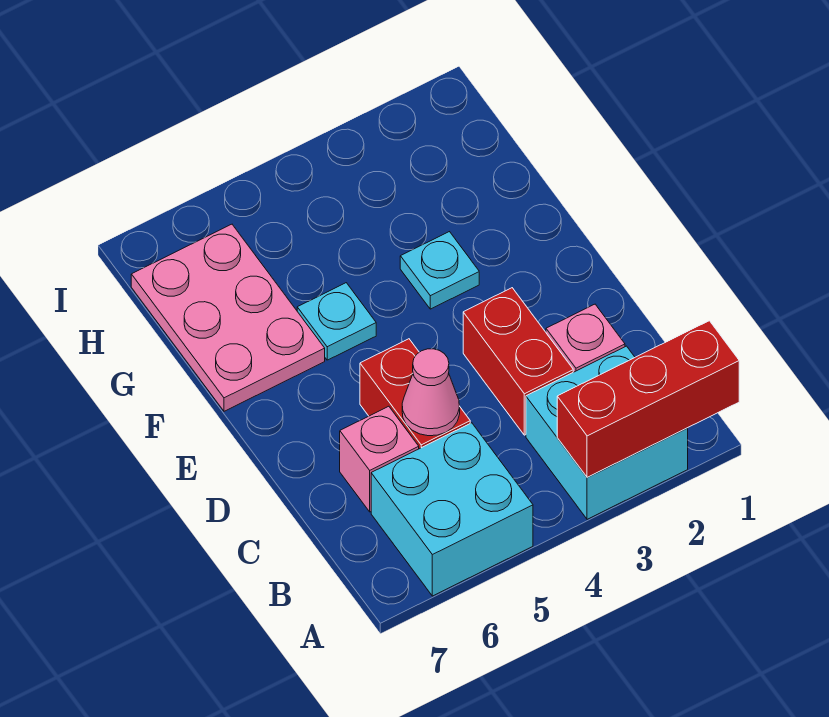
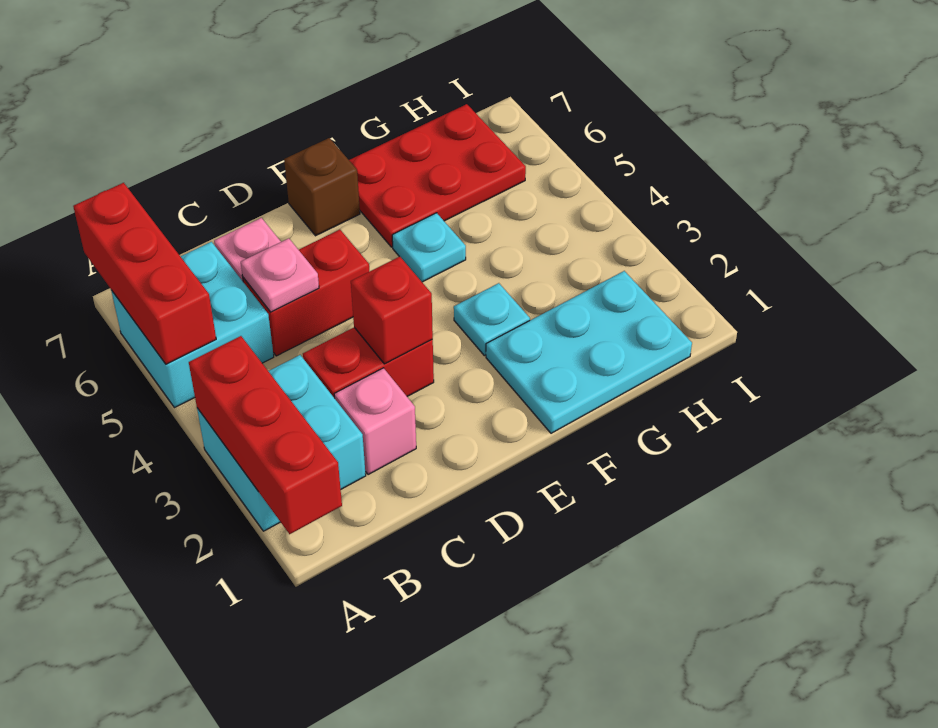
none -> red 1x3 brick [73,183,216,364]
pink 1x1 cone [402,349,460,436] -> pink 1x1 plate [241,238,319,312]
none -> red 1x1 brick [351,257,433,364]
none -> brown 1x1 brick [284,138,360,236]
none -> cyan 2x3 plate [486,271,692,433]
pink 2x3 plate [131,224,325,411] -> red 2x3 plate [349,104,526,247]

